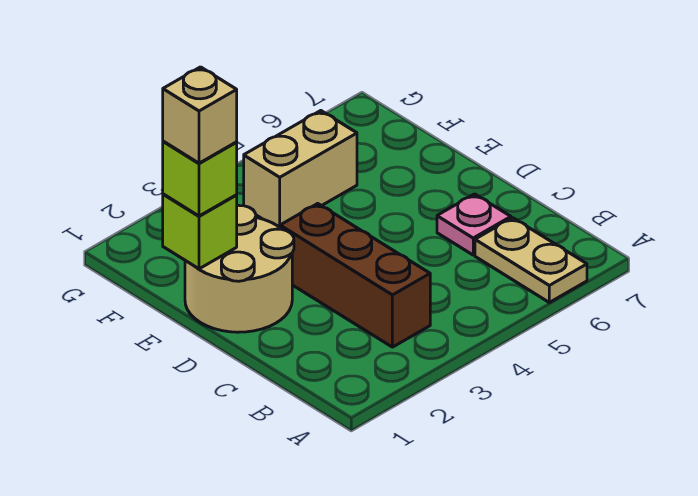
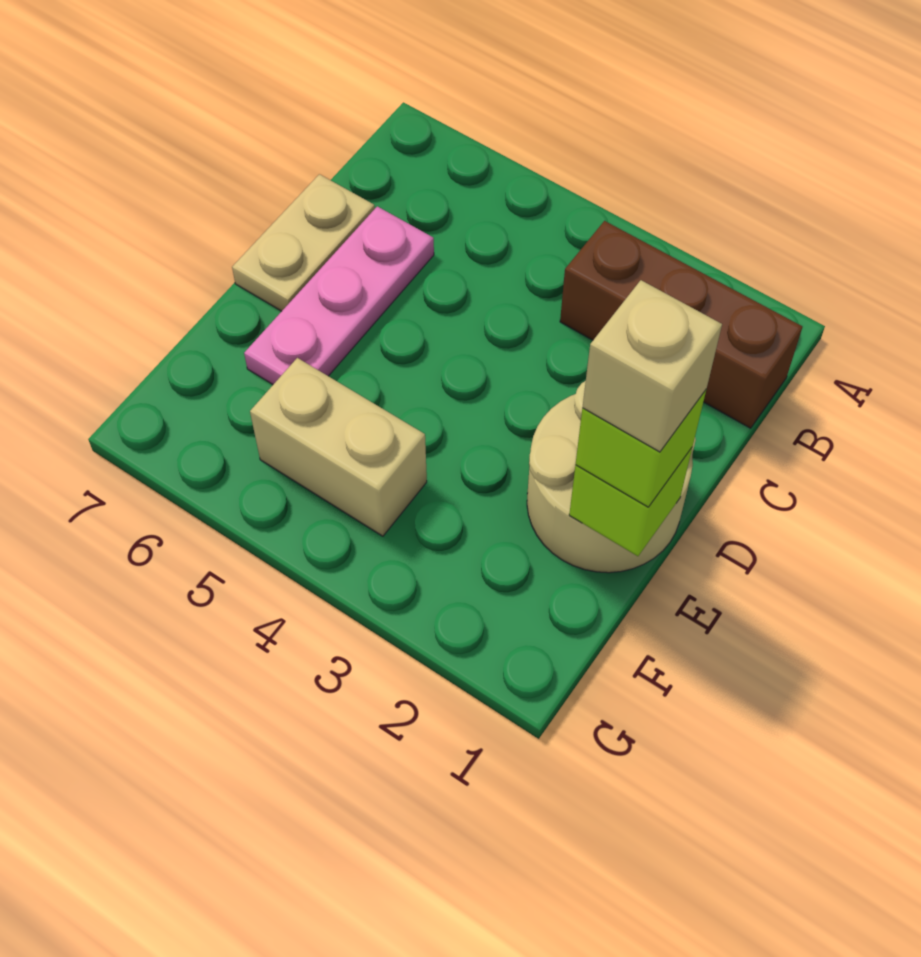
tan 1x2 plate [475,218,587,302] -> tan 1x2 plate moved to [232,174,375,311]
brown 1x3 brick [280,204,430,347] -> brown 1x3 brick turned to [560,221,802,428]
pink 1x1 plate [437,194,511,255] -> pink 1x3 plate [244,206,434,384]

